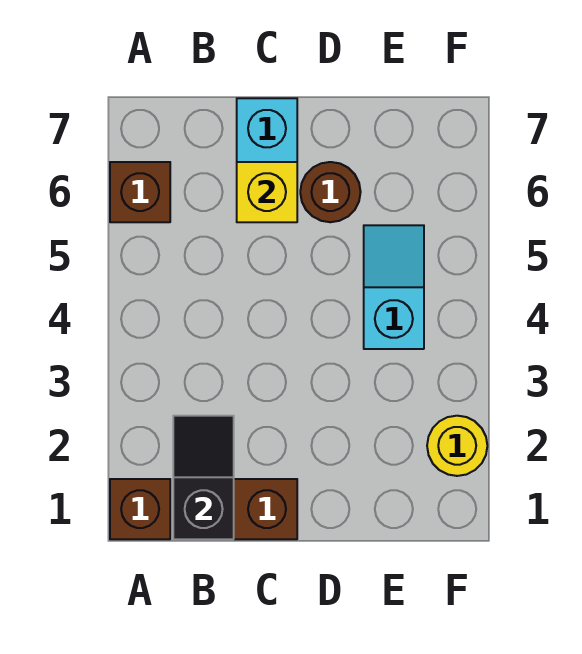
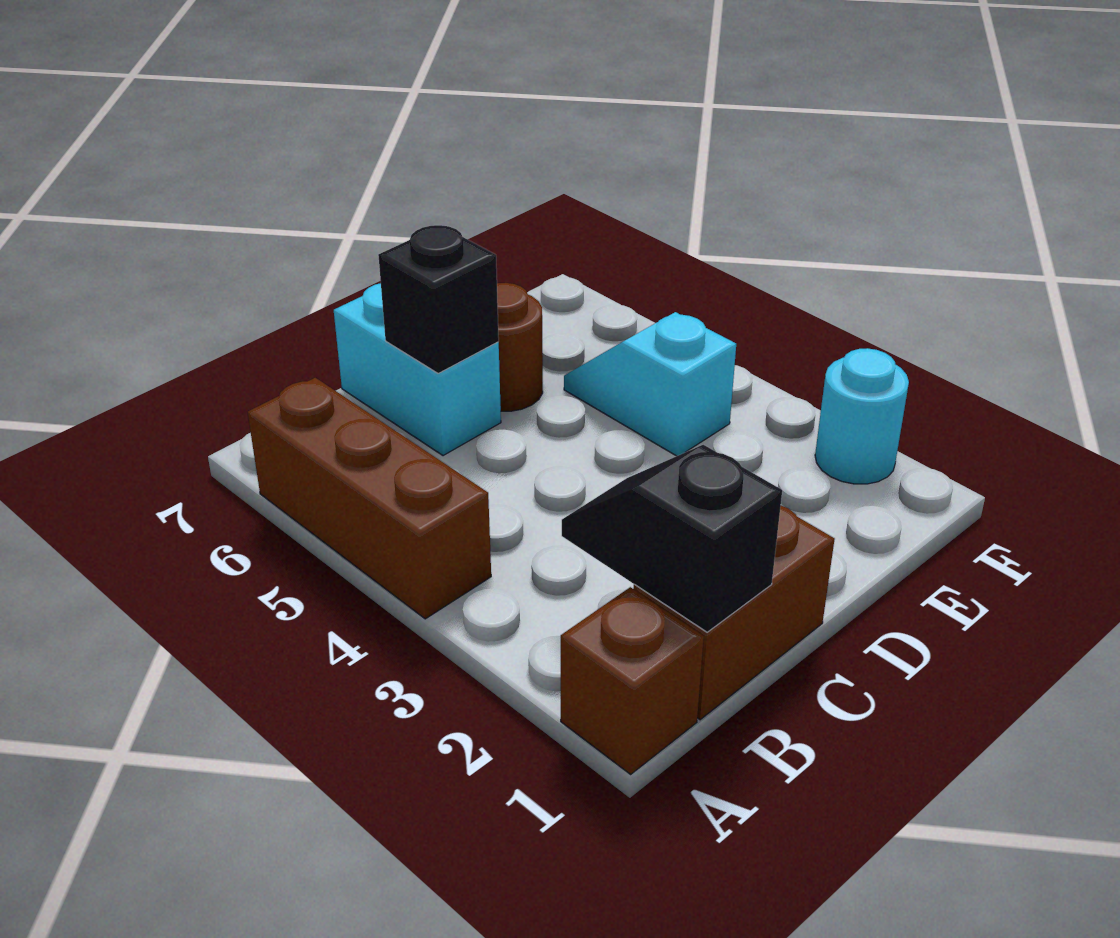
brown 1x1 brick [110,162,170,222] -> brown 1x3 brick [248,378,491,619]
yellow 1x1 brick [237,162,297,222] -> black 1x1 brick [378,225,499,374]
yellow 1x1 round brick [427,416,487,476] -> cyan 1x1 round brick [815,348,909,484]

